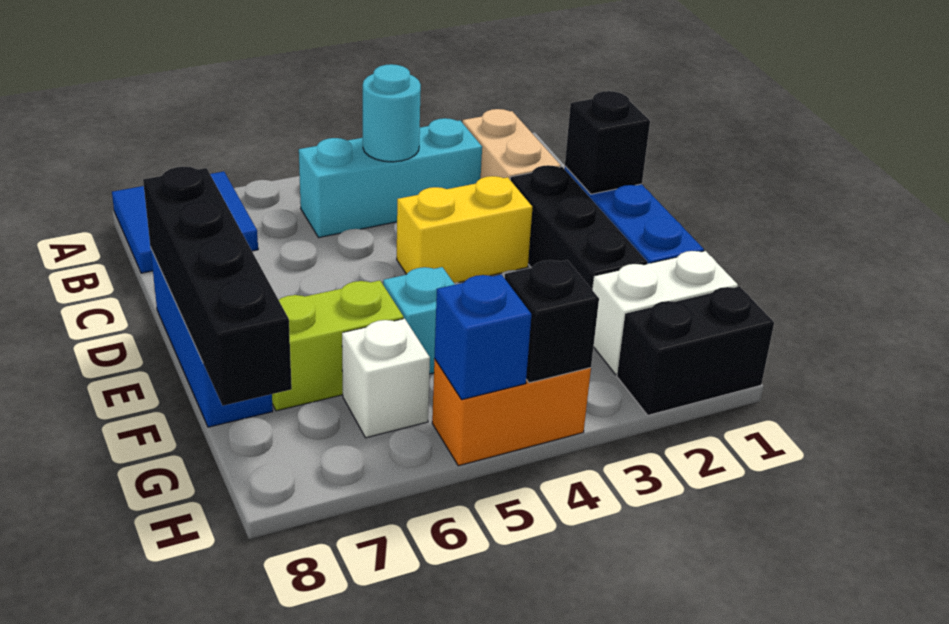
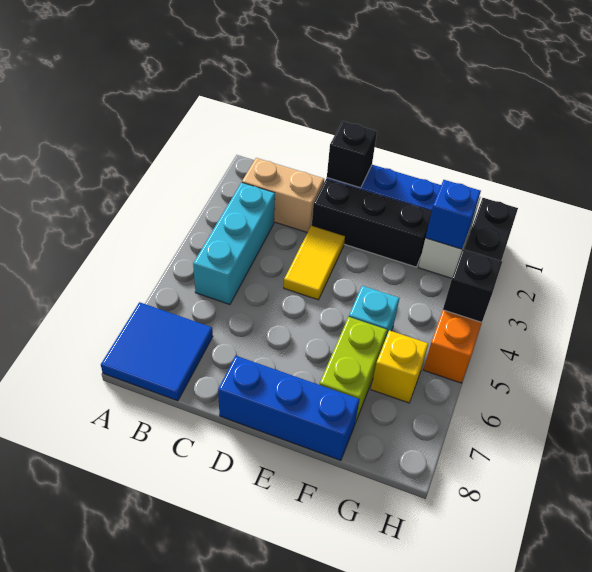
cyan 1x1 round brick [363,64,421,162] -> none
yellow 1x2 brick [397,176,532,283] -> yellow 1x2 tile [284,225,345,300]
black 1x4 brick [143,167,292,406] -> none
white 1x1 brick [342,319,430,438] -> yellow 1x1 brick [371,330,428,403]
blue 1x1 brick [434,275,532,400] -> blue 1x1 brick moved to [426,180,481,249]

